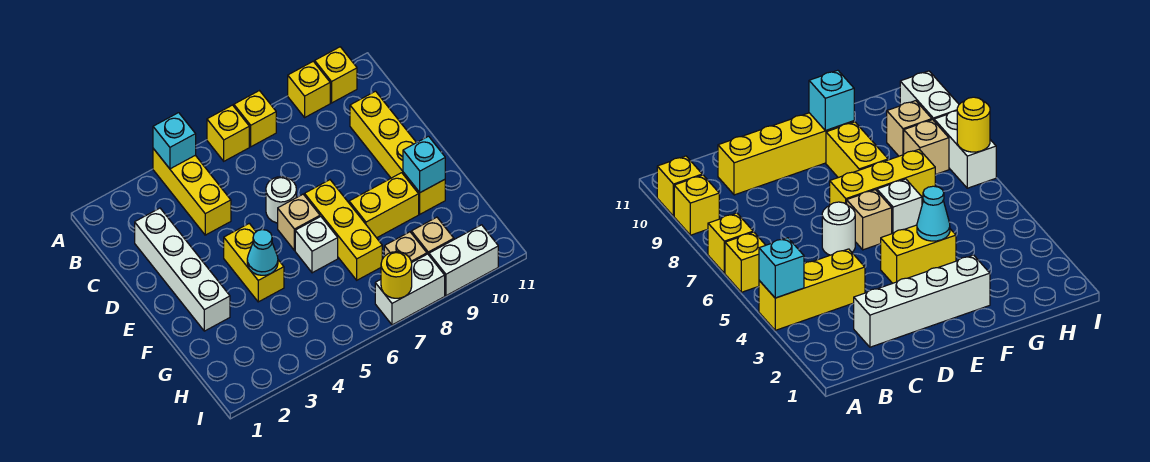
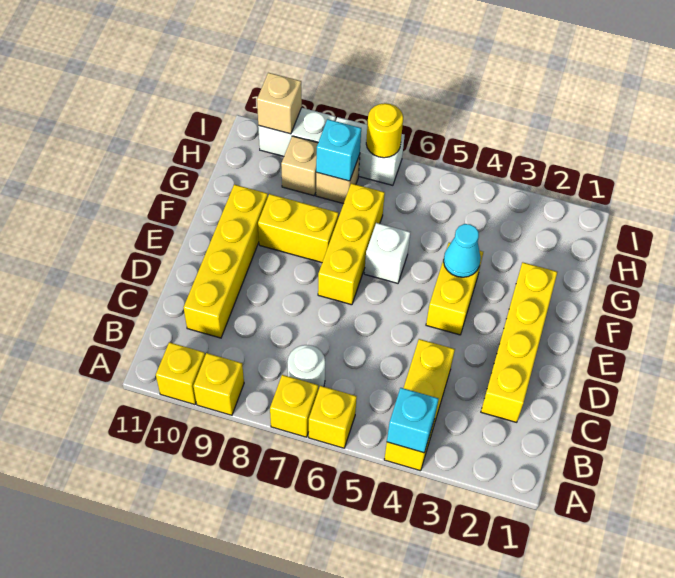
white 1x4 brick [135,208,230,331] -> yellow 1x4 brick [481,262,557,422]
white 1x1 round brick [266,177,296,223] -> white 1x1 round brick moved to [288,345,325,390]
tan 1x1 brick [278,194,320,250] -> tan 1x1 brick moved to [257,73,302,134]
cyan 1x1 brick [403,136,445,192] -> cyan 1x1 brick moved to [316,119,361,181]

